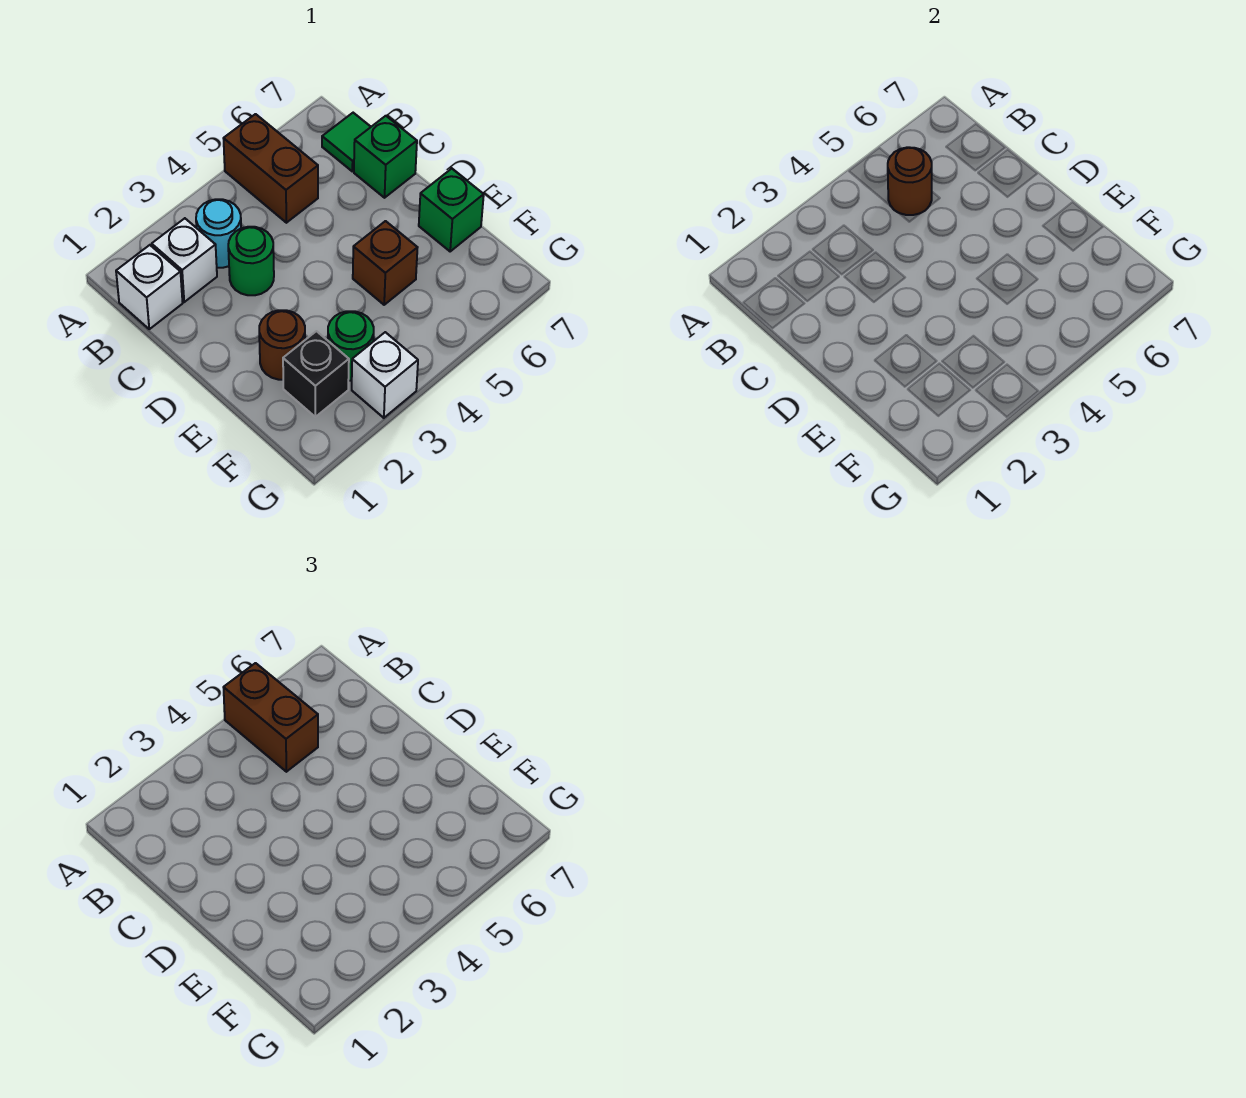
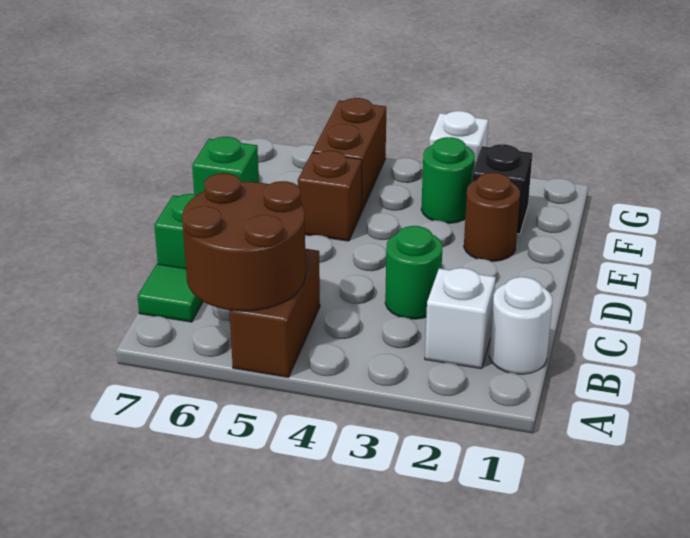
brown 1x2 brick [223,663,318,772] -> brown 1x2 brick moved to [312,98,386,212]
white 1x1 brick [116,245,183,329] -> white 1x1 round brick [490,277,552,374]
cyan 1x1 round brick [196,199,241,268] -> none
brown 1x1 round brick [888,147,932,215] -> brown 2x2 round brick [182,173,306,311]

